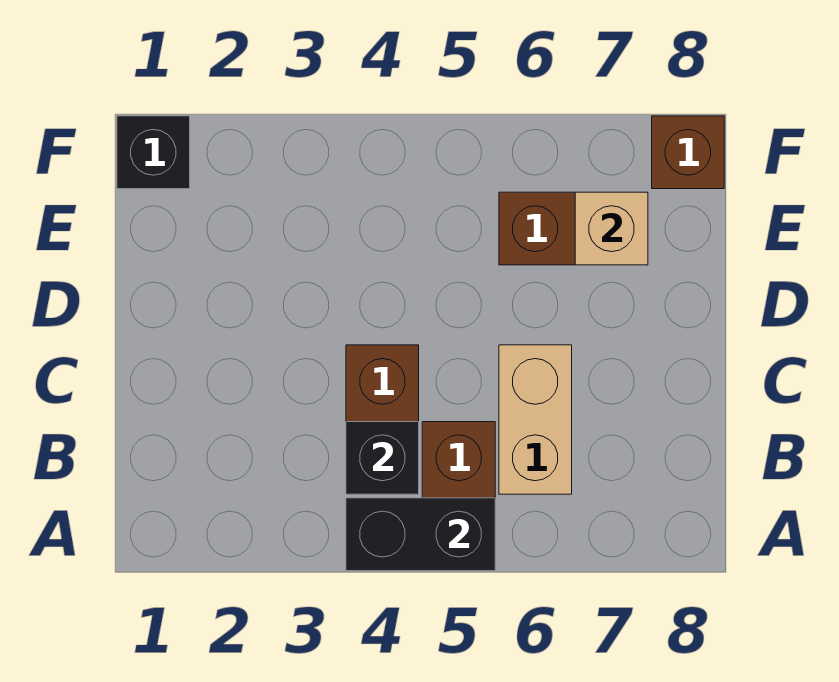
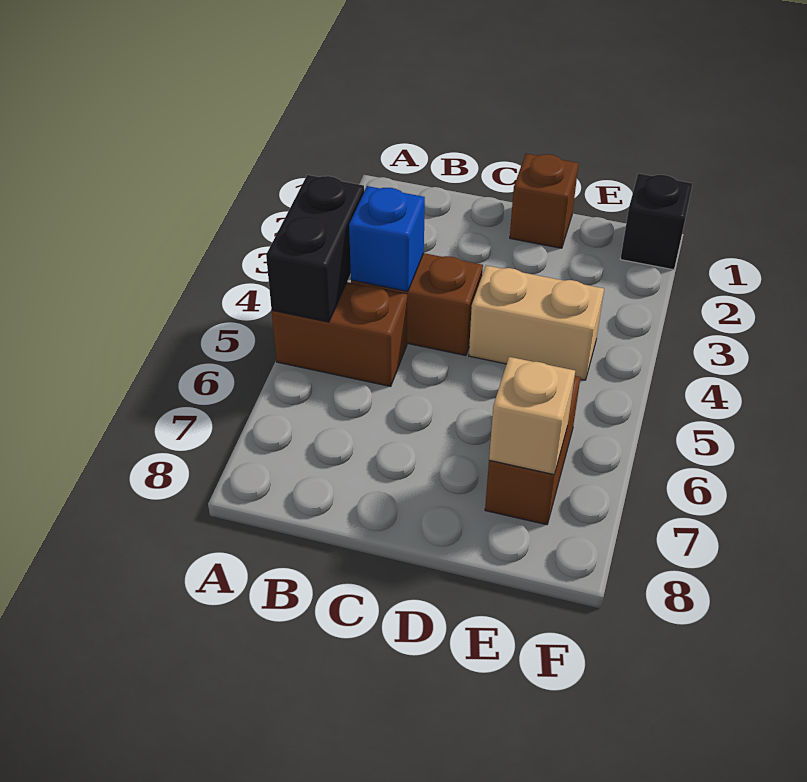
black 1x1 brick [346,422,419,494] -> blue 1x1 brick [349,186,425,291]
tan 1x2 brick [499,345,572,494] -> tan 1x2 brick moved to [469,265,604,380]
brown 1x1 brick [652,116,724,189] -> brown 1x1 brick moved to [510,153,579,248]

